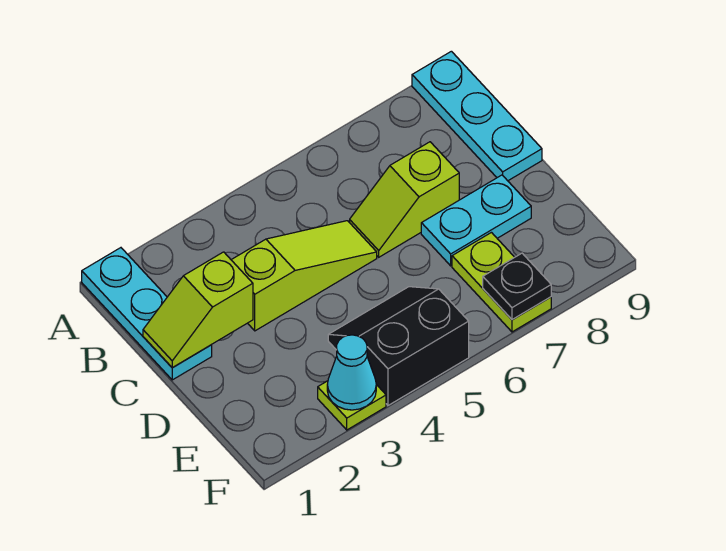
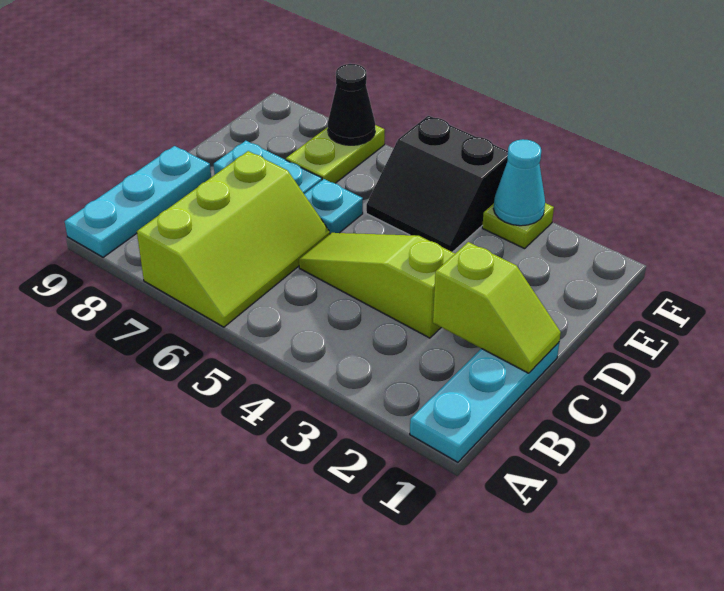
lime 1x2 slope [350,142,459,257] -> lime 2x3 slope [137,151,330,327]
none -> cyan 1x1 plate [304,179,363,234]
black 1x1 plate [483,253,551,319] -> black 1x1 cone [328,64,375,145]

